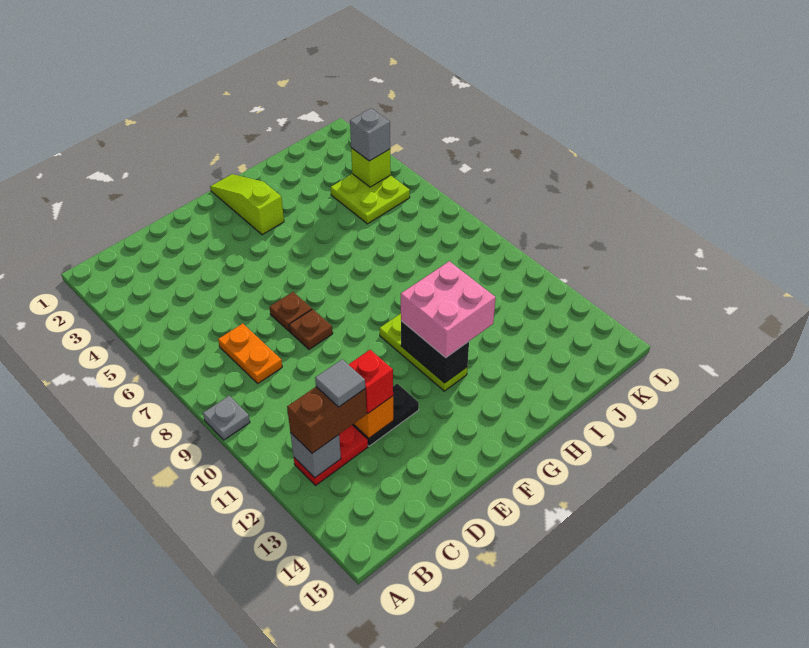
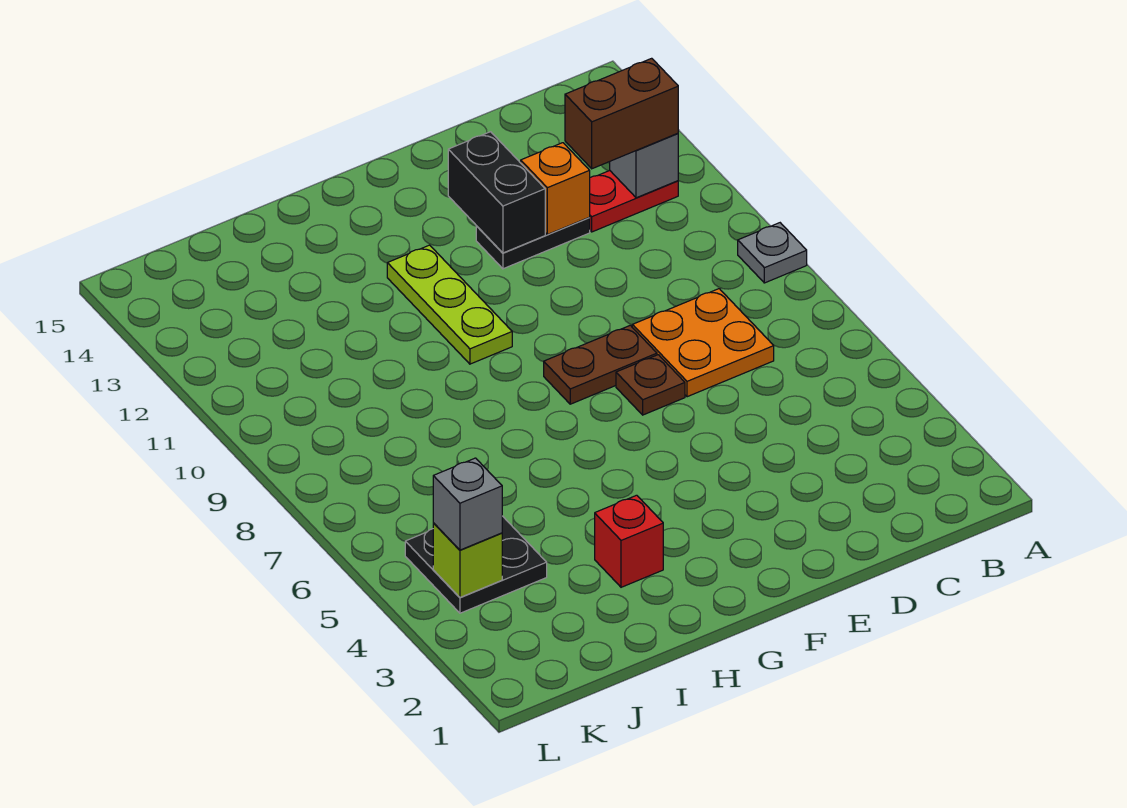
orange 1x2 plate [218,324,282,383] -> orange 2x2 plate [632,289,774,397]
grey 1x1 tile [315,359,365,407] -> none
red 1x1 brick [348,350,393,413] -> red 1x1 brick moved to [595,495,663,587]
brown 1x1 plate [289,309,333,349] -> brown 1x2 plate [544,325,657,404]
lime 1x3 slope [210,174,284,235] -> none
black 1x2 brick [401,321,469,383] -> black 1x2 brick moved to [448,132,545,253]
pink 2x2 brick [401,261,496,358] -> none
lime 2x2 plate [331,174,410,224] -> black 2x2 plate [405,516,547,613]

